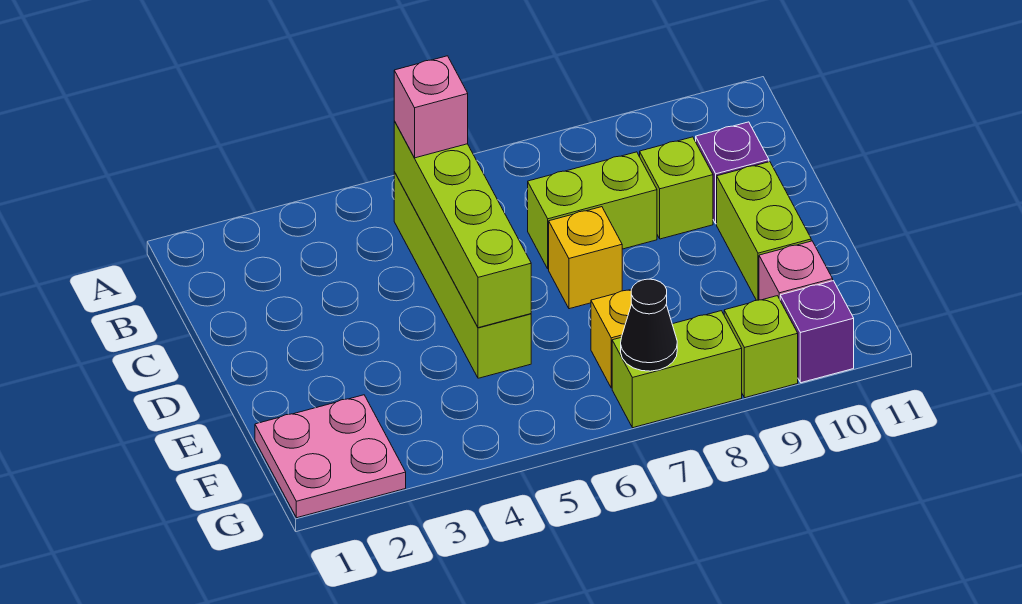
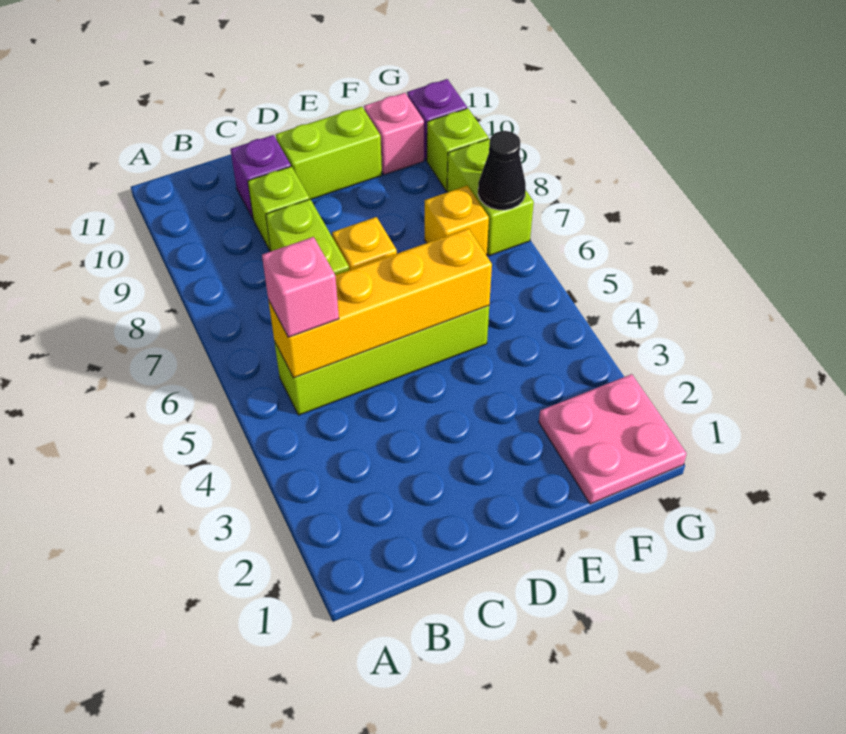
lime 1x4 brick [394,121,531,328] -> yellow 1x4 brick [268,228,492,378]

